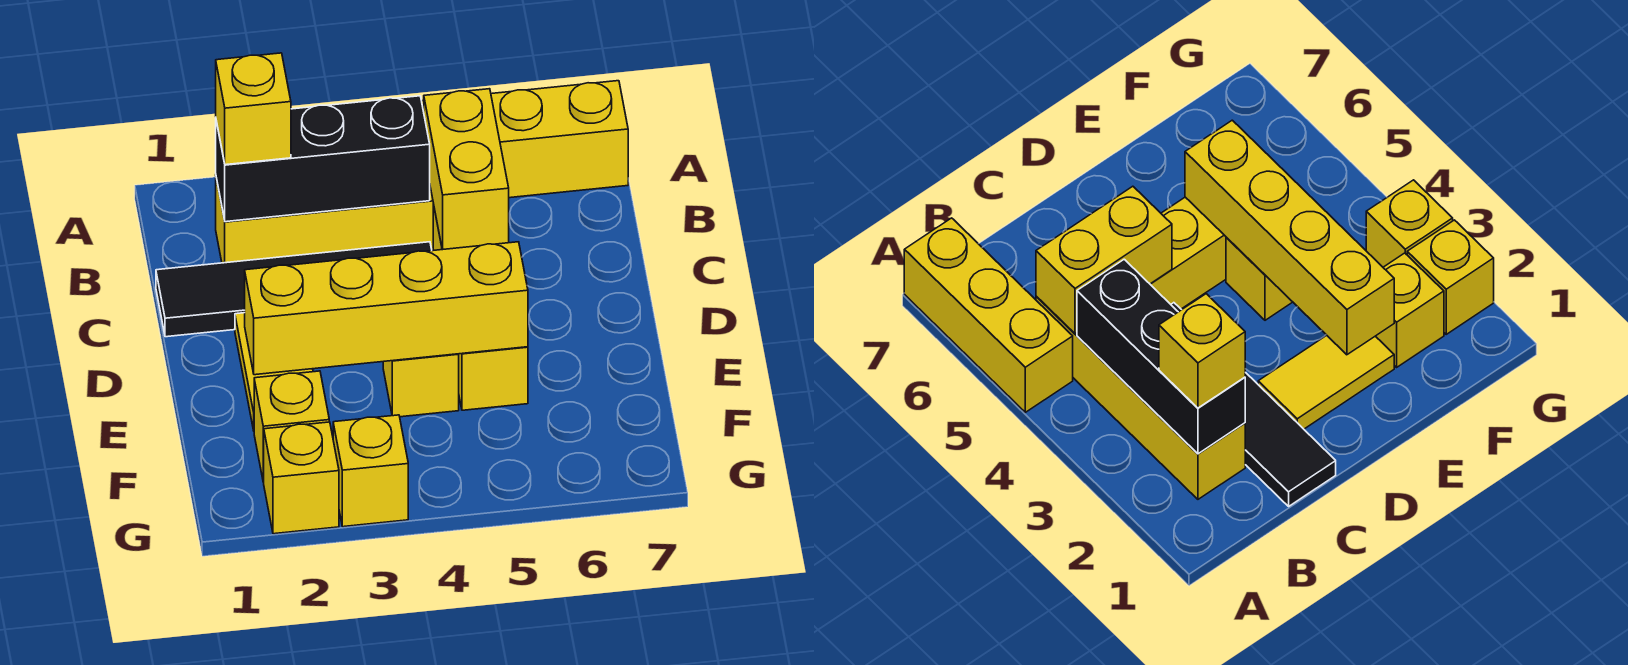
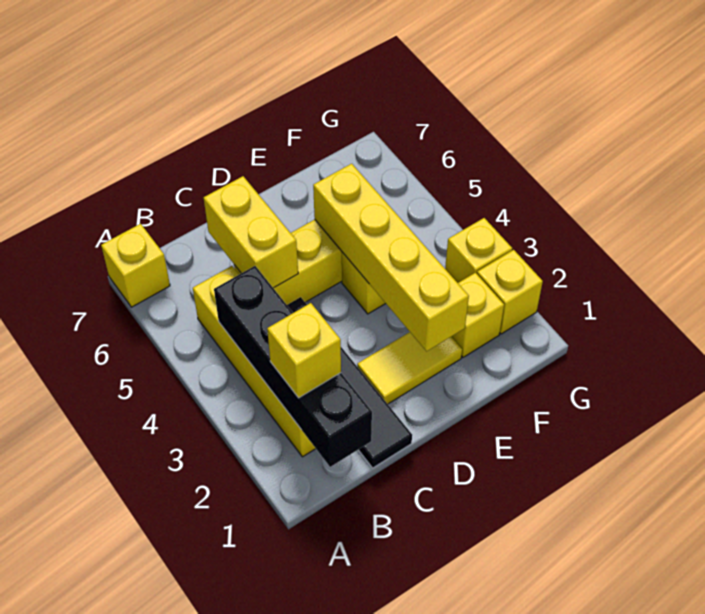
yellow 1x3 brick [422,81,628,198] -> yellow 1x1 brick [101,224,170,307]
black 1x3 brick [216,96,430,222] -> black 1x4 brick [214,266,372,467]
yellow 1x2 brick [424,89,509,249] -> yellow 1x2 brick turned to [204,176,298,288]

